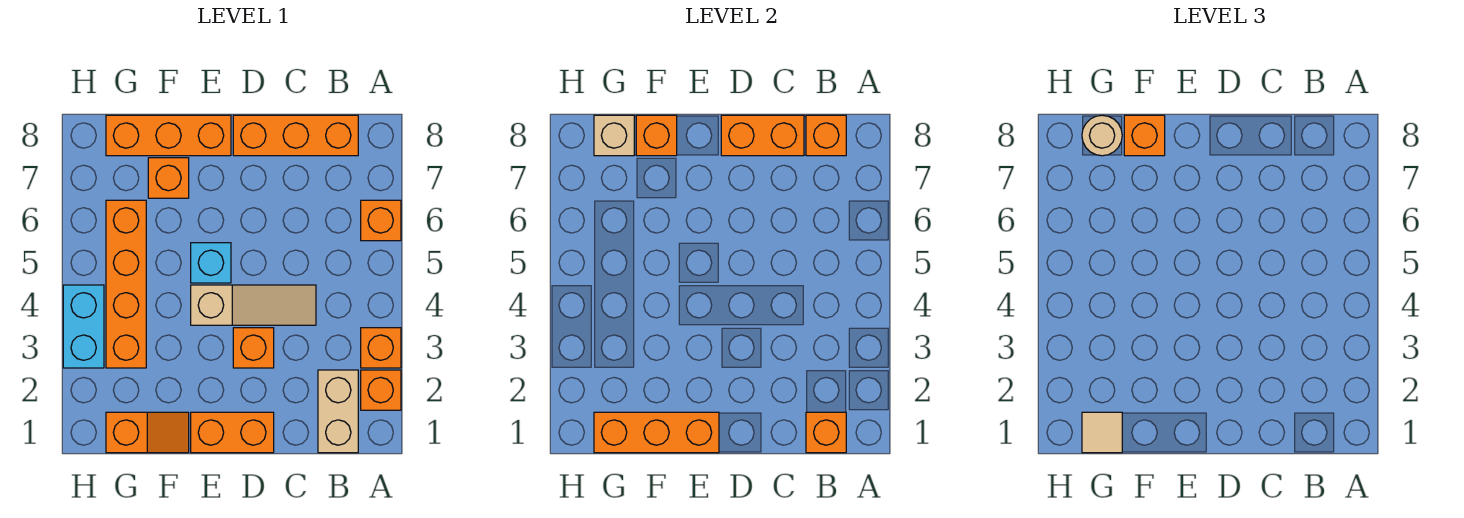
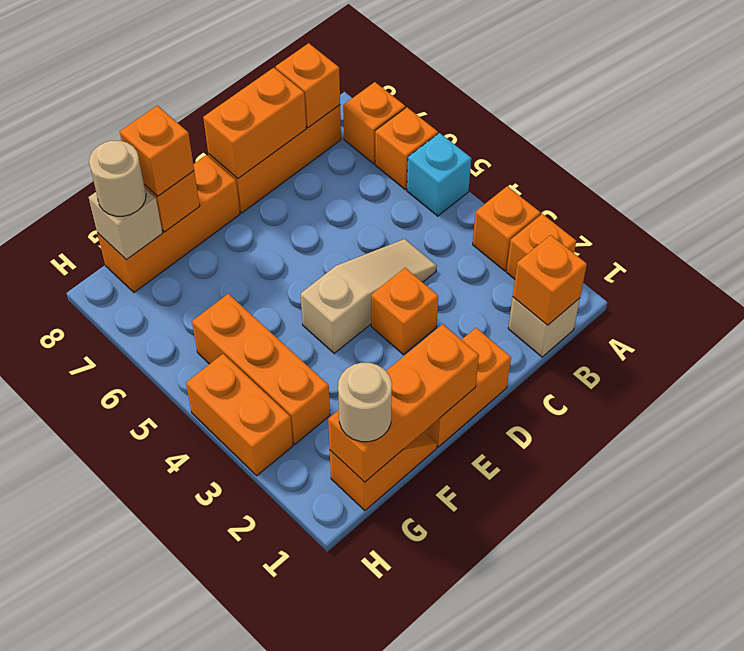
tan 1x2 brick [318,370,358,453] -> tan 1x1 brick [508,297,580,357]
cyan 1x1 brick [191,243,231,283] -> cyan 1x1 brick moved to [407,133,471,216]
orange 1x1 brick [148,158,189,198] -> orange 1x1 brick moved to [343,82,405,164]
tan 1x1 tile [1082,412,1122,453] -> tan 1x1 round brick [338,363,392,442]
orange 1x4 brick [106,200,146,368] -> orange 1x3 brick [192,294,330,444]
cyan 1x2 brick [63,285,104,368] -> orange 1x2 brick [186,354,293,476]

